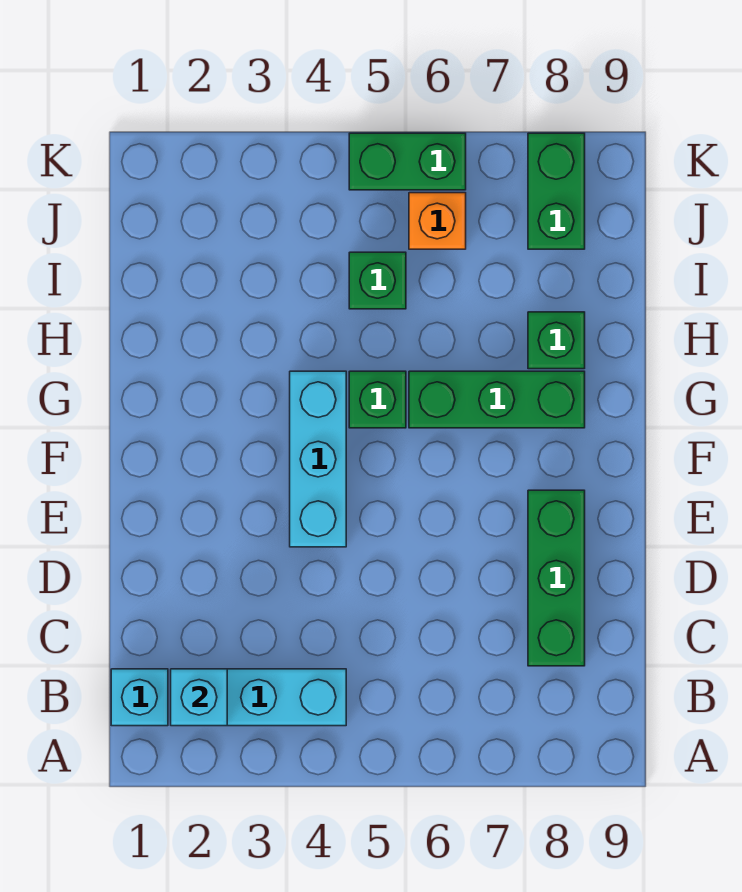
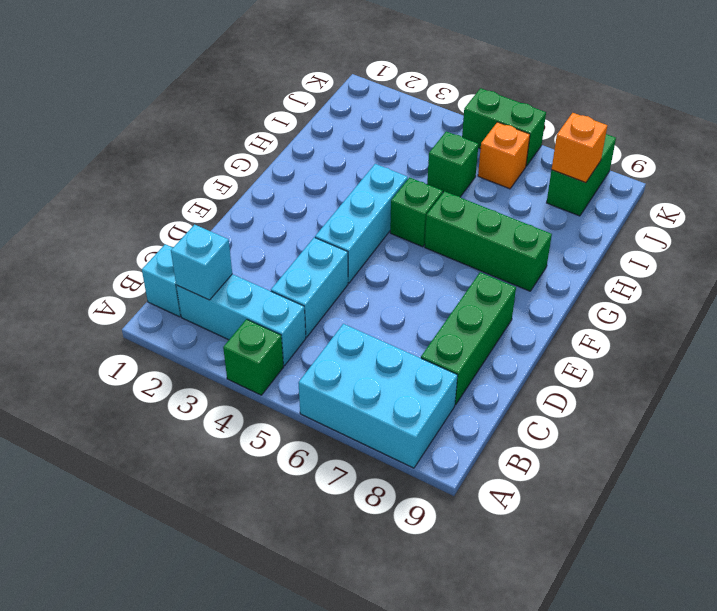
none -> cyan 2x3 brick [298,324,458,468]
none -> cyan 1x2 brick [271,238,348,337]
green 1x1 brick [528,312,585,369] -> green 1x1 brick moved to [223,319,283,395]
none -> orange 1x1 brick [552,113,607,183]

